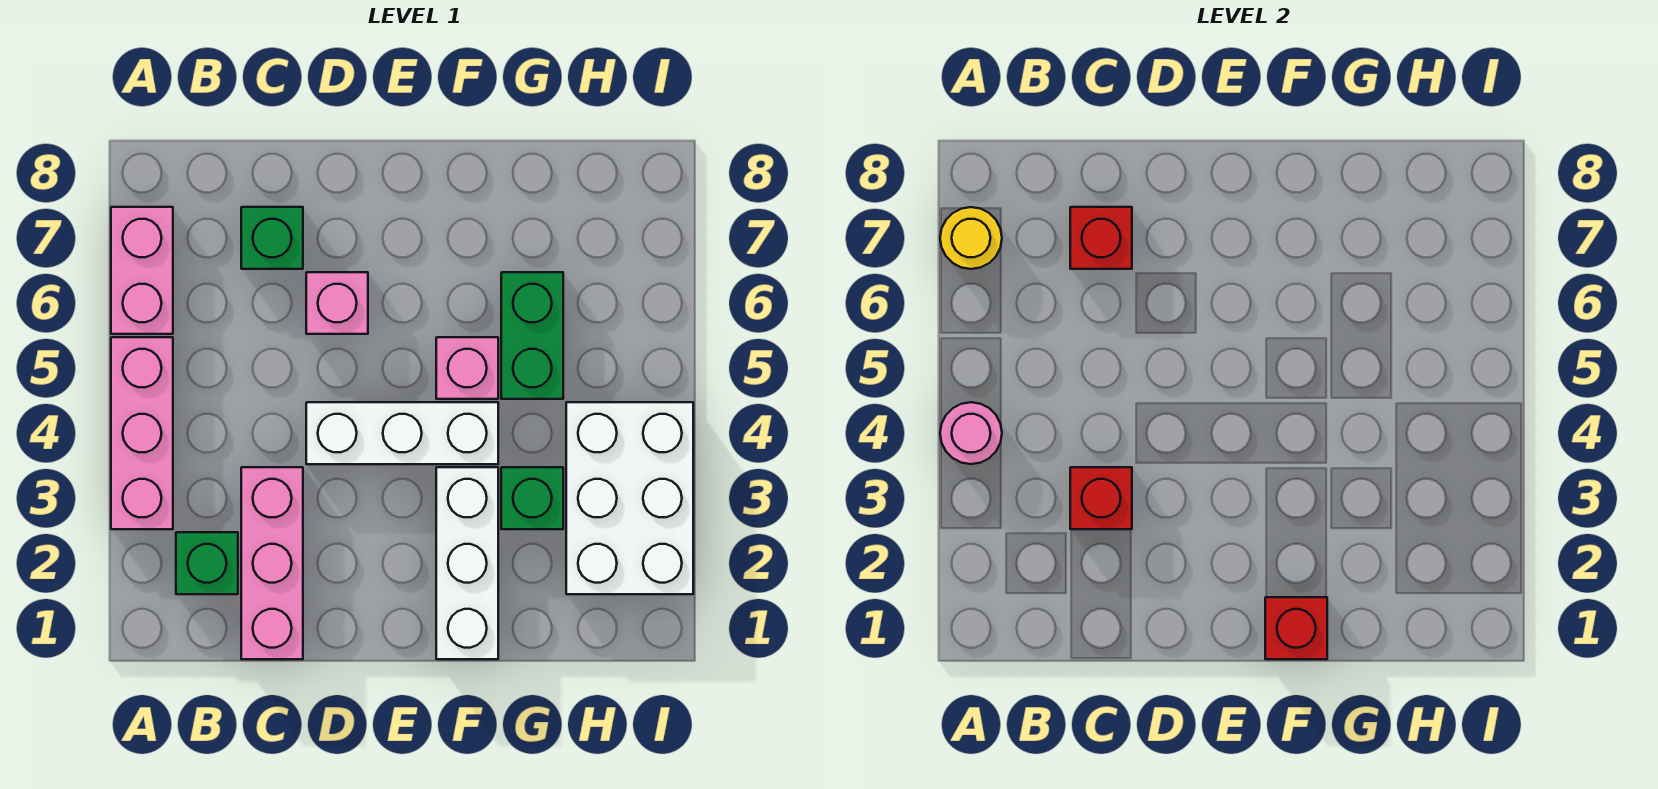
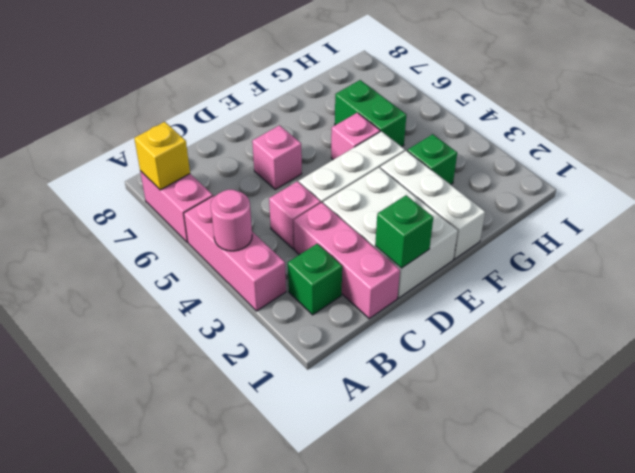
yellow 1x1 round brick [940,207,1002,269] -> yellow 1x1 brick [134,122,190,190]
red 1x1 brick [1070,467,1132,529] -> none
none -> pink 1x1 brick [269,181,321,249]
green 1x1 brick [241,207,303,269] -> green 1x1 brick moved to [375,195,433,268]
red 1x1 brick [1070,207,1132,269] -> none
red 1x1 brick [1265,597,1327,659] -> none
white 2x3 brick [566,402,693,594] -> white 2x3 brick moved to [323,167,458,298]

